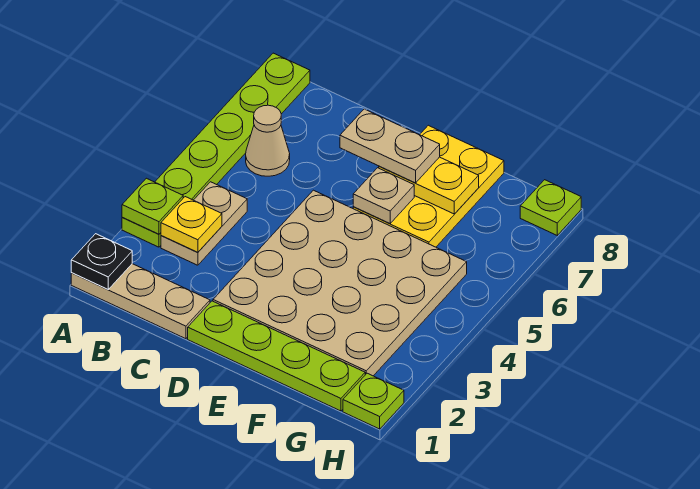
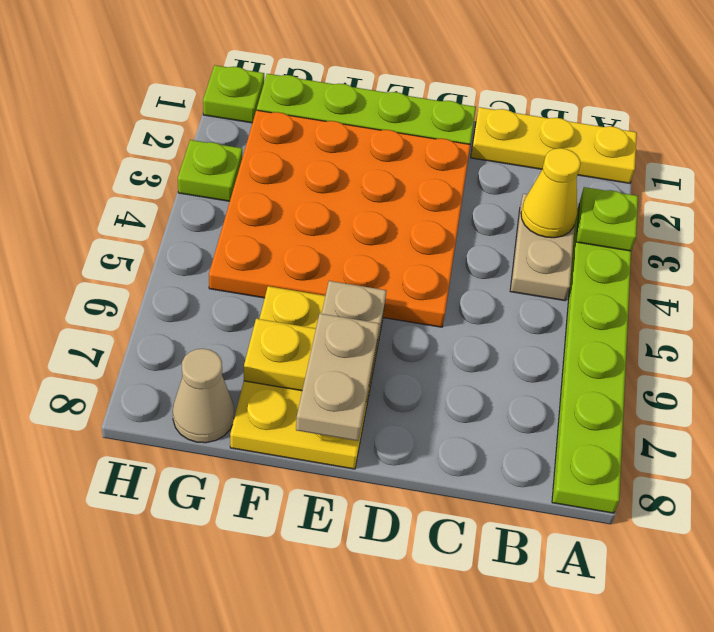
tan 1x3 plate [71,264,210,339] -> yellow 1x3 plate [471,107,637,183]
black 1x1 plate [71,234,132,289] -> none
yellow 1x1 plate [161,197,222,252] -> yellow 1x1 cone [521,148,581,238]
tan 1x1 cone [246,105,290,176] -> tan 1x1 cone moved to [173,349,234,443]
tan 4x4 plate [213,190,467,376] -> orange 4x4 plate [209,110,470,327]
tan 1x2 plate [340,109,440,183] -> tan 1x2 plate turned to [296,314,380,441]
lime 1x1 plate [520,180,581,235] -> lime 1x1 plate moved to [178,140,242,201]

